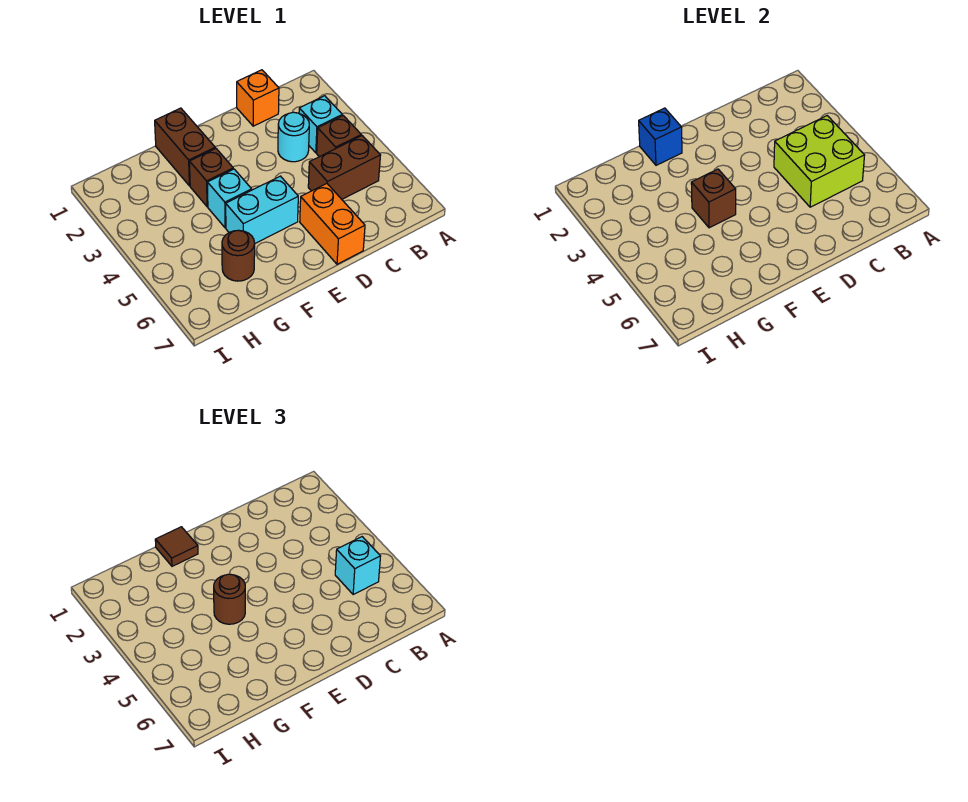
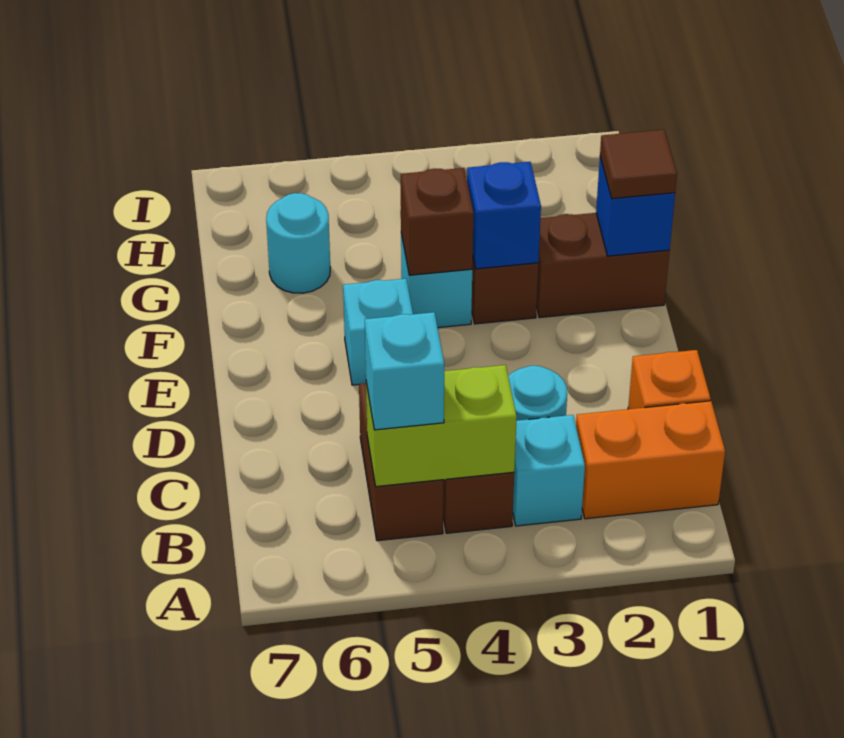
lime 2x2 brick [774,116,865,207] -> lime 1x2 brick [366,365,517,487]
orange 1x2 brick [300,184,365,264] -> orange 1x2 brick moved to [576,401,725,519]
cyan 1x2 brick [226,176,298,243] -> cyan 1x1 brick [343,279,413,385]
none -> blue 1x1 brick [467,162,541,269]
brown 1x1 round brick [214,574,245,624] -> none
brown 1x1 round brick [222,230,255,281] -> cyan 1x1 round brick [266,193,330,293]

